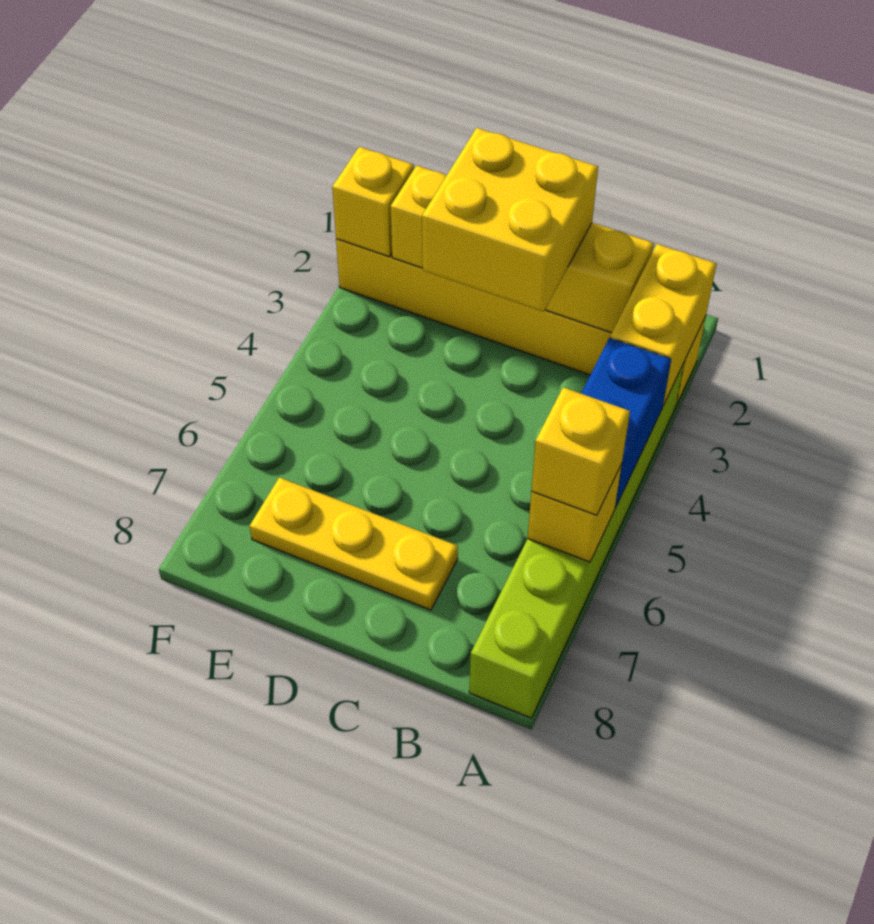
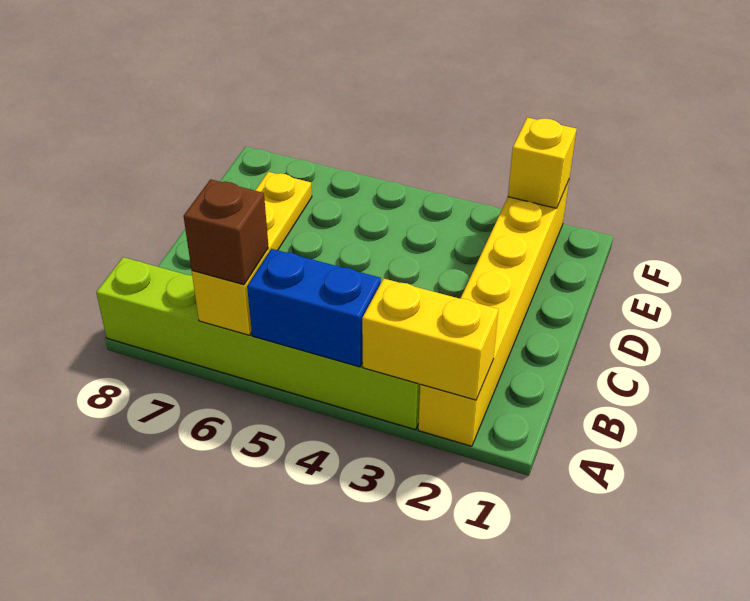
yellow 1x1 brick [531,387,630,515] -> brown 1x1 brick [184,179,268,285]
yellow 1x4 brick [391,165,654,333] -> none
yellow 2x2 brick [422,128,598,312] -> none

